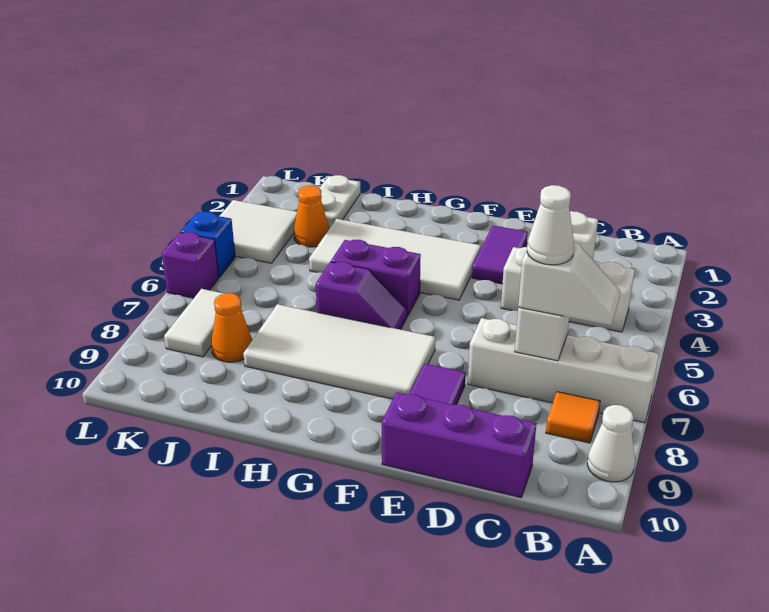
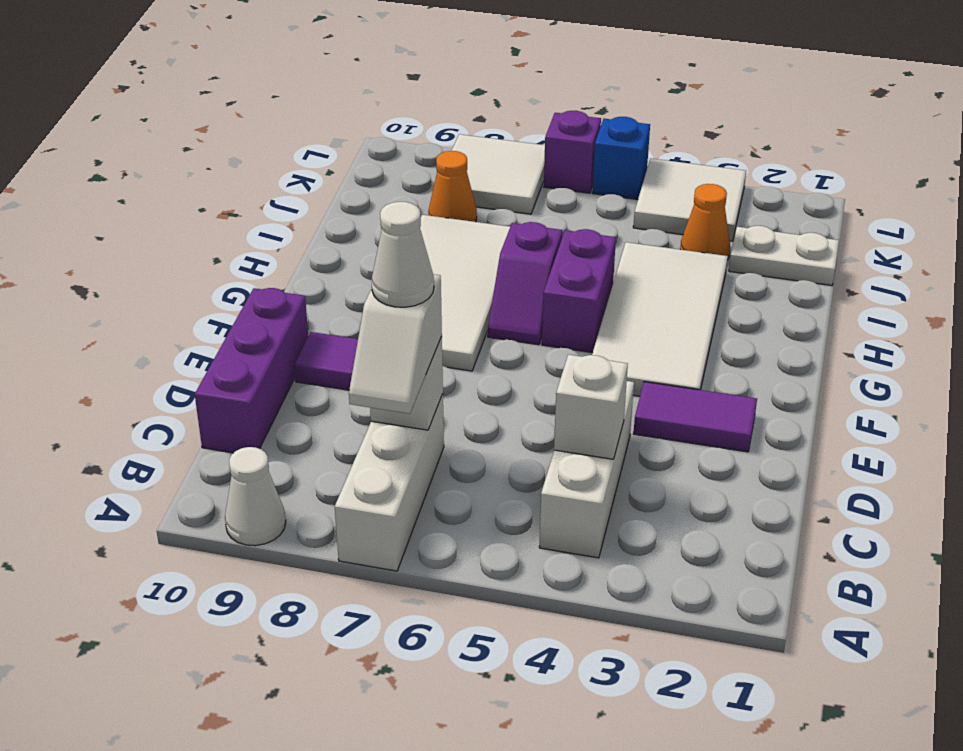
white 1x4 brick [468,318,659,423] -> white 1x3 brick [335,394,444,571]
orange 1x1 tile [546,392,600,443] -> none
white 1x2 tile [164,289,225,357] -> white 2x2 tile [452,134,545,214]

